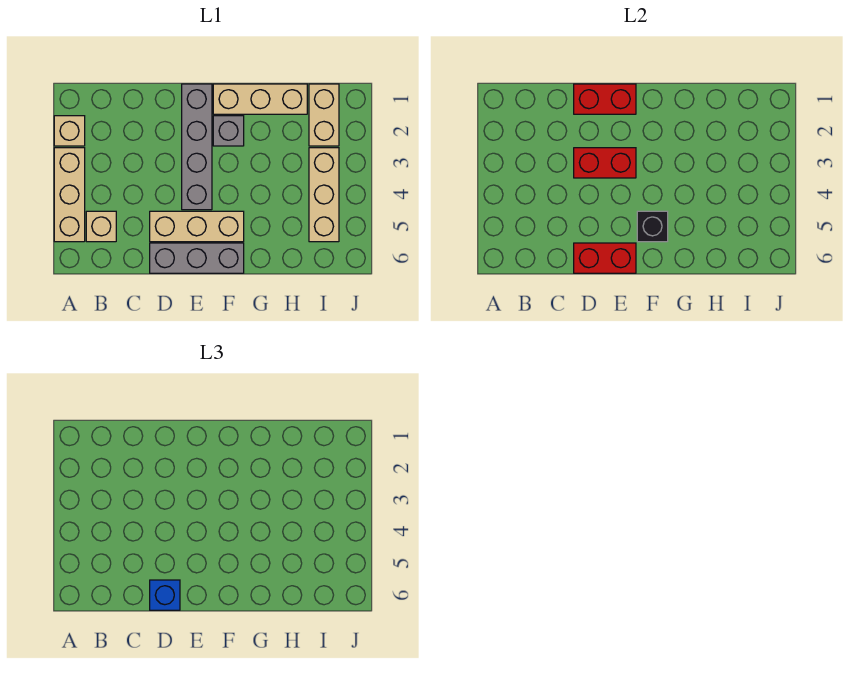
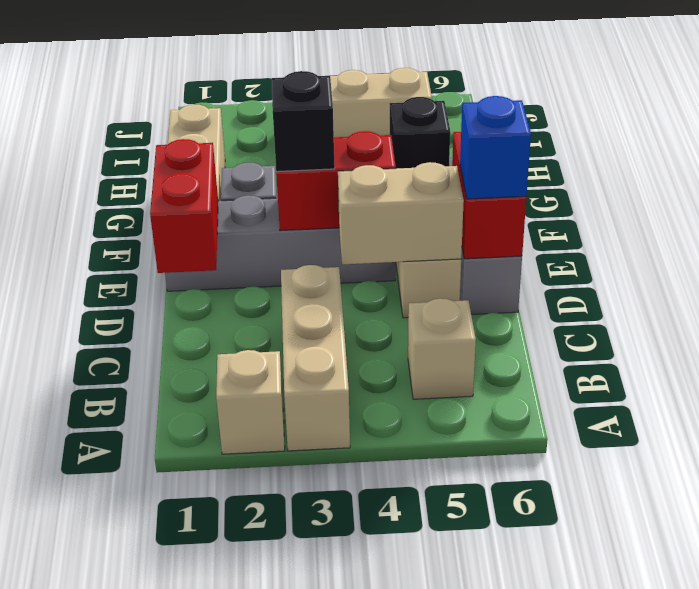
tan 1x3 brick [54,148,85,242] -> tan 1x3 brick turned to [281,265,350,451]
red 1x2 brick [574,148,636,178] -> red 1x2 brick turned to [276,131,396,231]
none -> black 1x1 brick [272,71,335,172]
tan 1x2 brick [309,84,339,146] -> tan 1x2 brick moved to [338,162,464,264]

